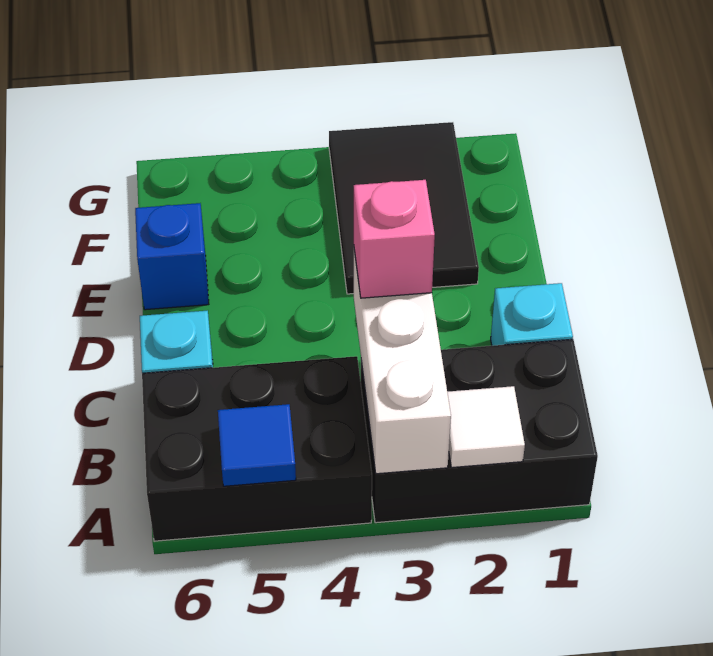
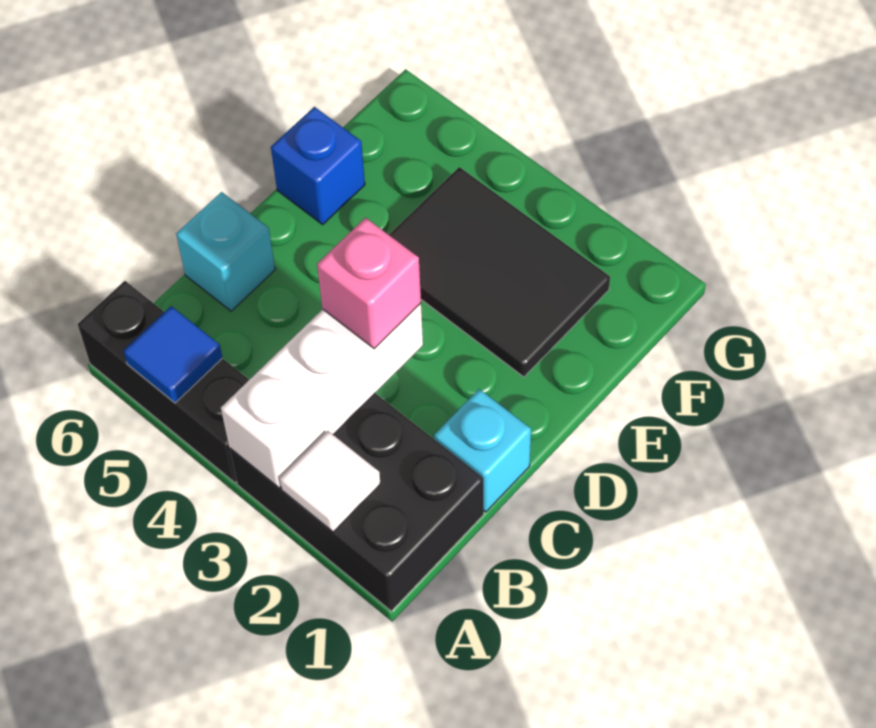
black 2x3 brick [142,356,372,541] -> black 1x3 brick [78,281,249,483]
black 2x3 tile [329,122,479,294] -> black 2x3 tile turned to [389,167,610,377]

